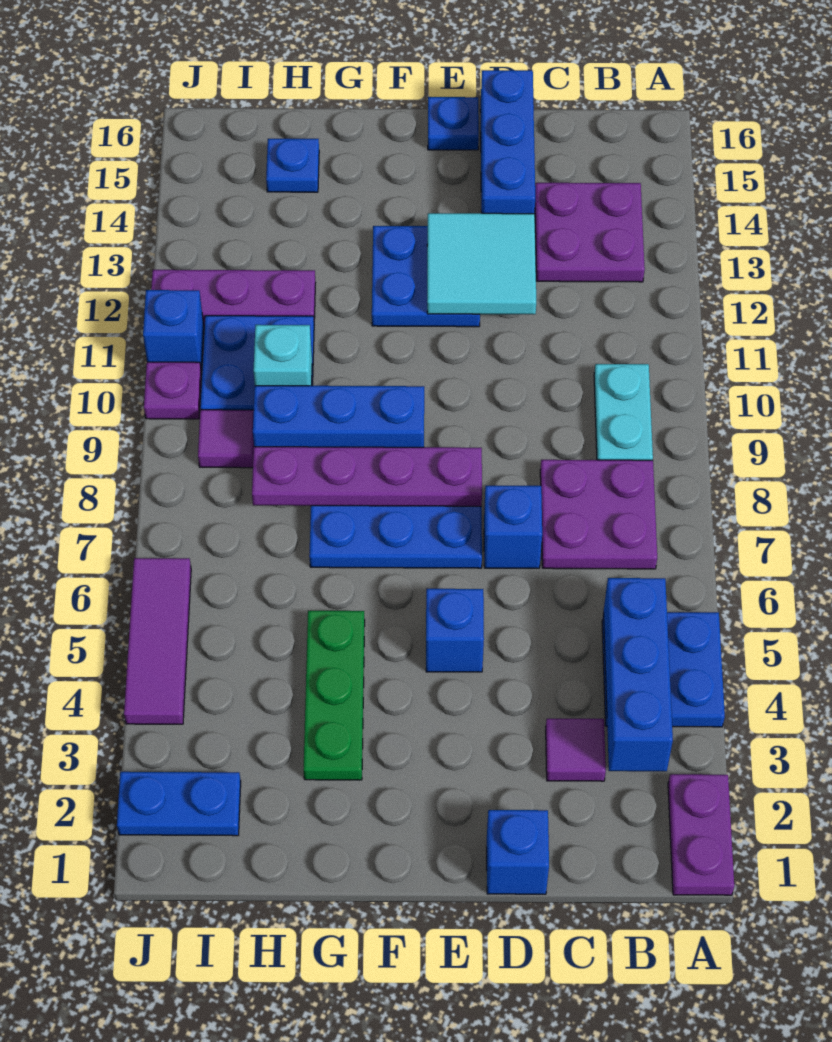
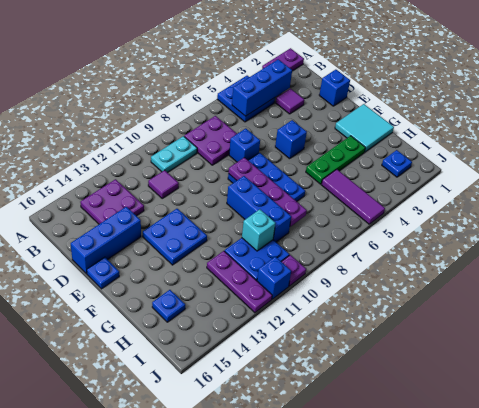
cyan 2x2 tile [427,213,536,314] -> cyan 2x2 tile moved to [335,104,394,152]
blue 1x2 plate [117,772,241,836] -> blue 1x1 plate [382,150,412,177]
purple 1x1 tile [198,410,254,468] -> purple 1x1 tile moved to [148,170,179,198]
purple 1x3 tile [124,558,191,724] -> purple 1x3 tile turned to [321,169,385,224]

